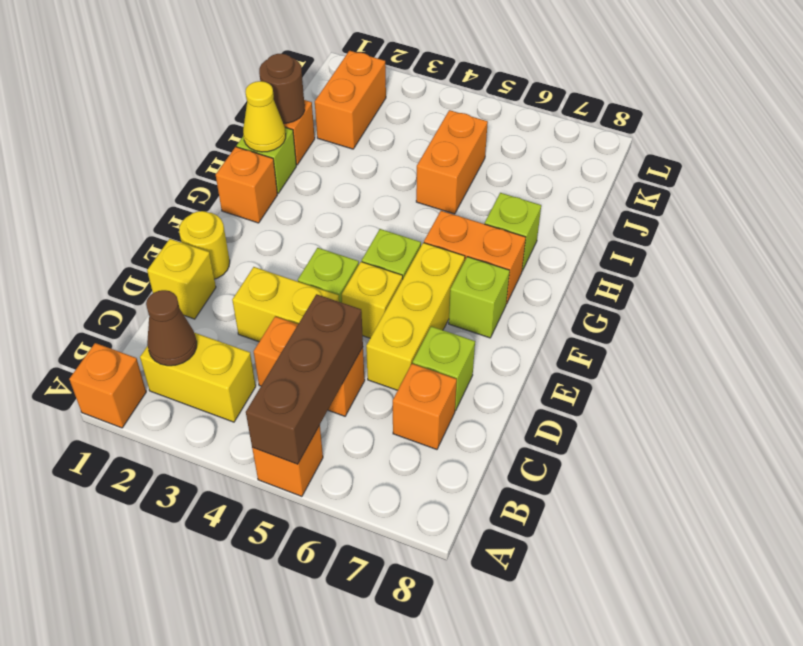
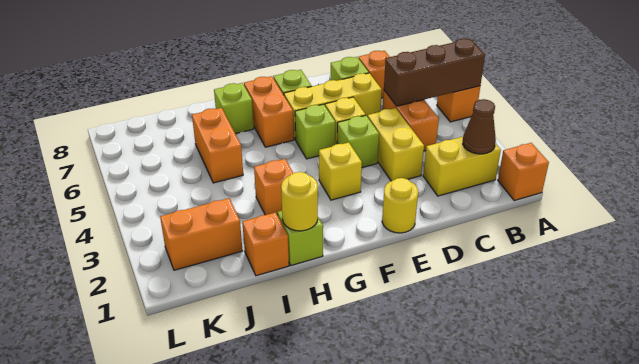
yellow 1x2 brick [140,333,256,422] -> yellow 1x2 brick turned to [423,137,501,196]
yellow 1x1 brick [147,239,216,319] -> yellow 1x1 brick moved to [319,142,362,200]
orange 1x1 brick [216,147,277,223] -> orange 1x1 brick moved to [254,159,293,215]
yellow 1x1 cone [243,81,286,152] -> yellow 1x1 round brick [281,172,318,231]
brown 1x1 round brick [259,54,305,123] -> none
orange 1x2 brick [416,110,488,214] -> orange 1x2 brick turned to [192,108,243,183]

